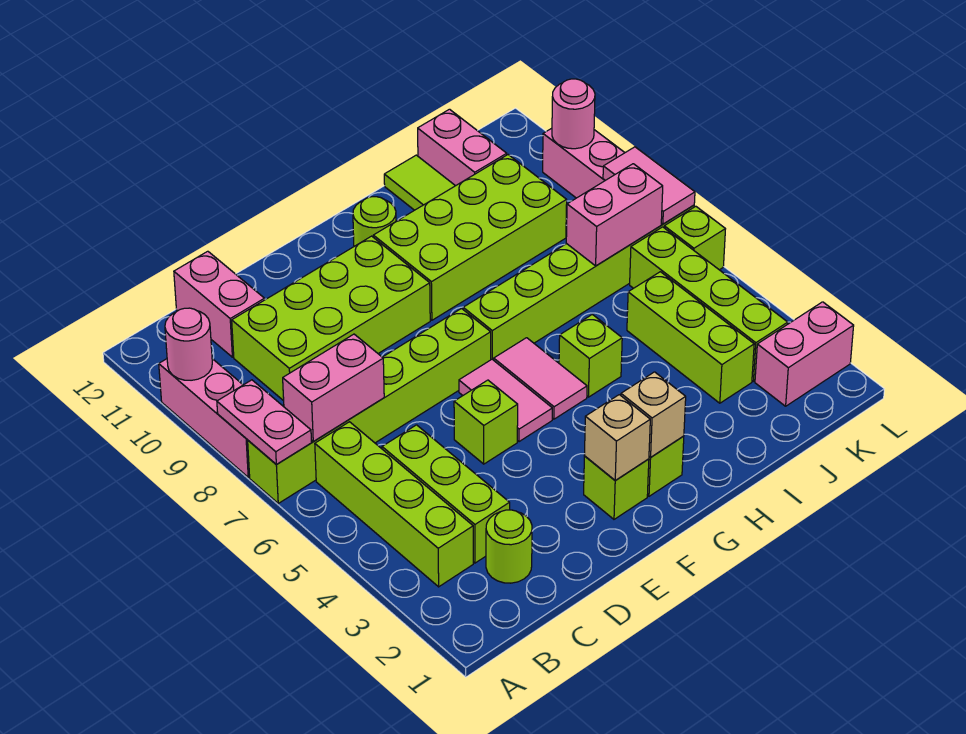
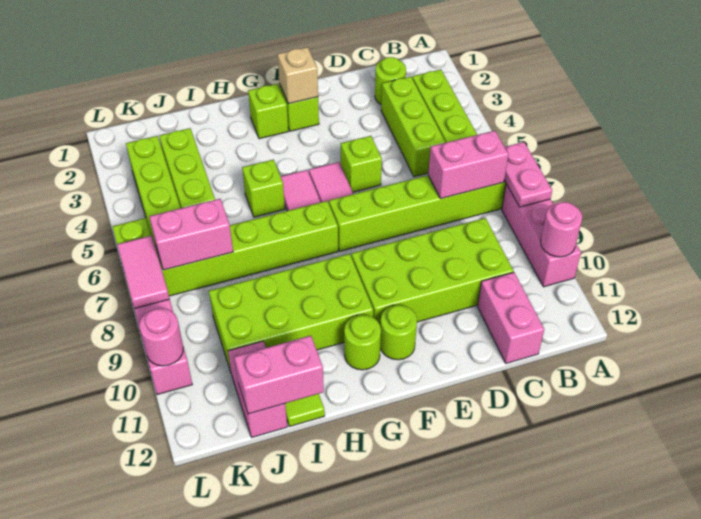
none -> lime 1x1 round brick [380,305,417,360]
tan 1x1 brick [621,372,686,457] -> none
pink 1x2 brick [755,302,854,406] -> pink 1x2 brick moved to [234,336,324,414]

